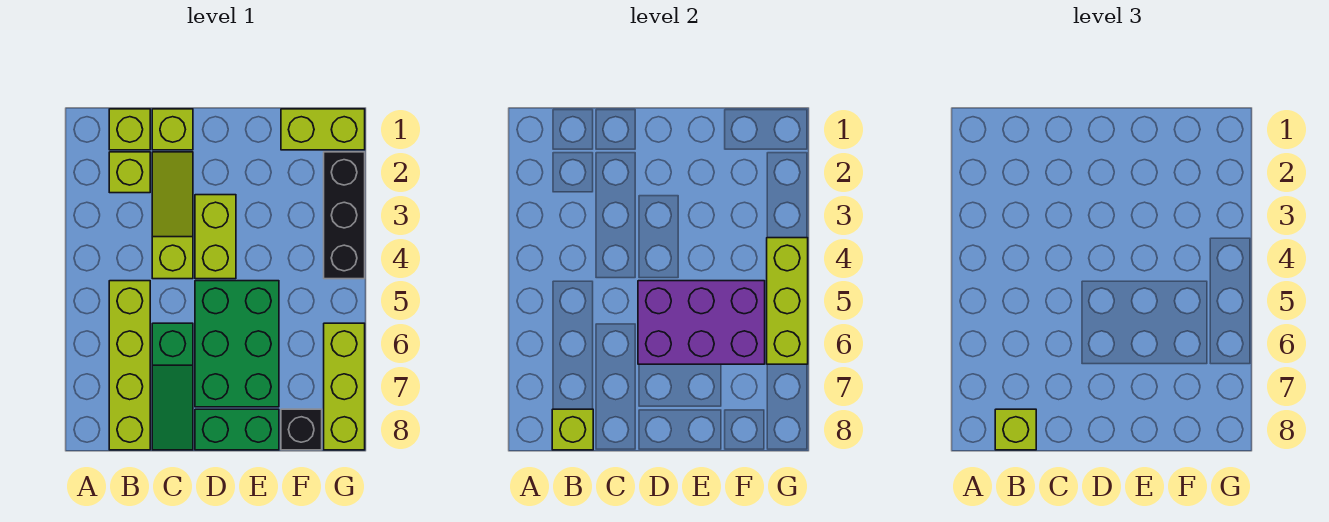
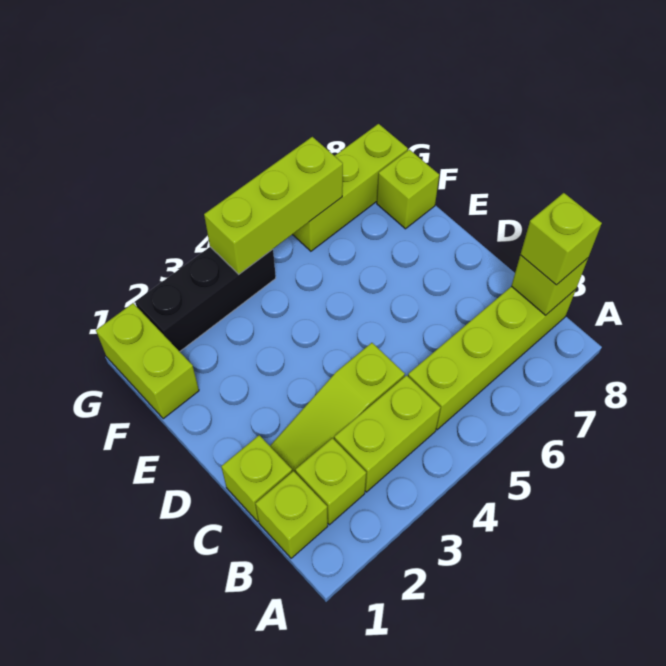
green 1x3 slope [152,323,193,450] -> none
lime 1x2 brick [195,195,236,279] -> lime 1x2 brick moved to [334,375,441,492]
green 2x3 brick [195,281,279,407] -> none
purple 2x3 brick [638,281,765,364] -> none
green 1x2 brick [195,409,279,450] -> none
black 1x1 brick [281,409,322,450] -> lime 1x1 brick [377,150,439,229]

